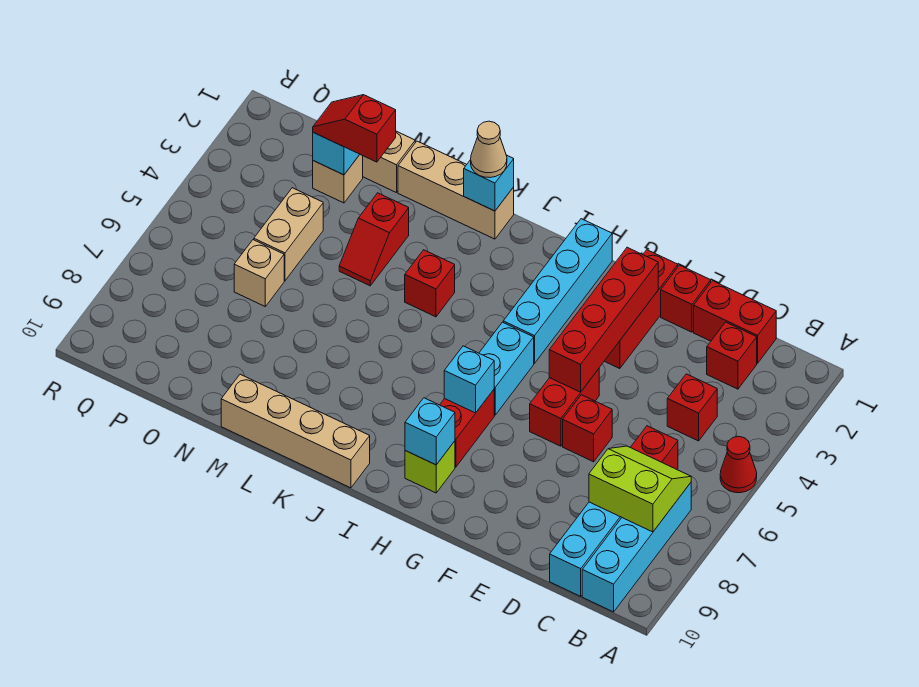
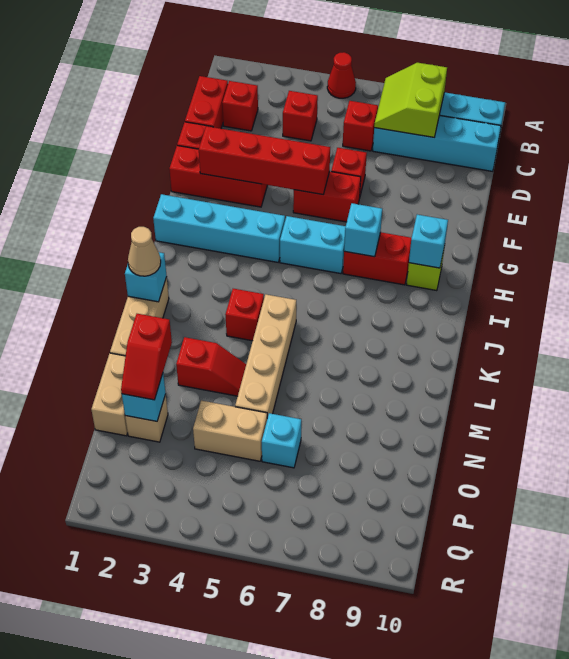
tan 1x4 brick [221,374,370,488] -> tan 1x4 brick moved to [235,294,296,418]
tan 1x1 brick [234,240,284,306] -> cyan 1x1 brick [262,413,301,468]

